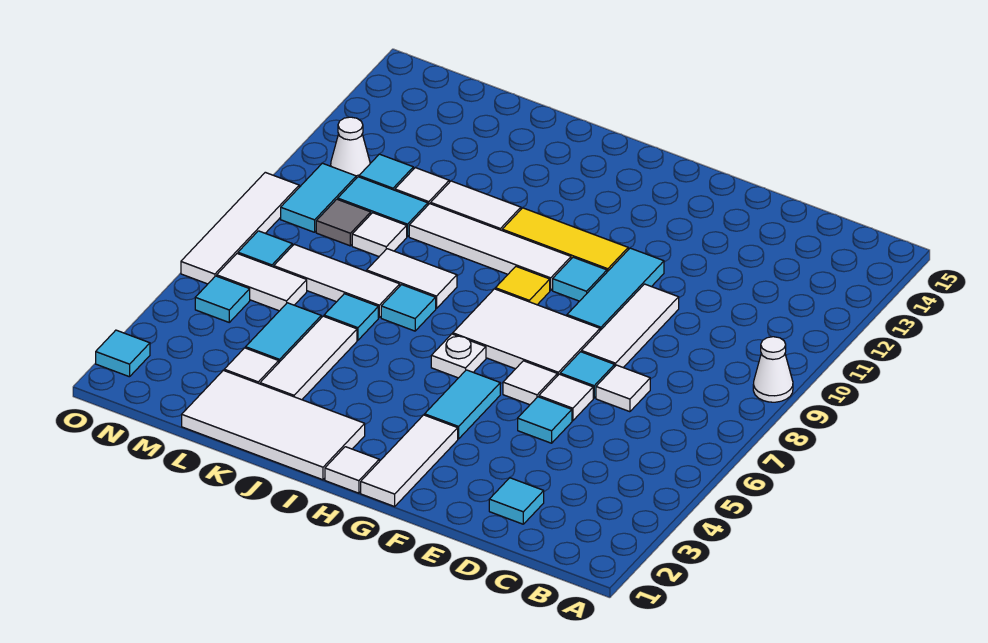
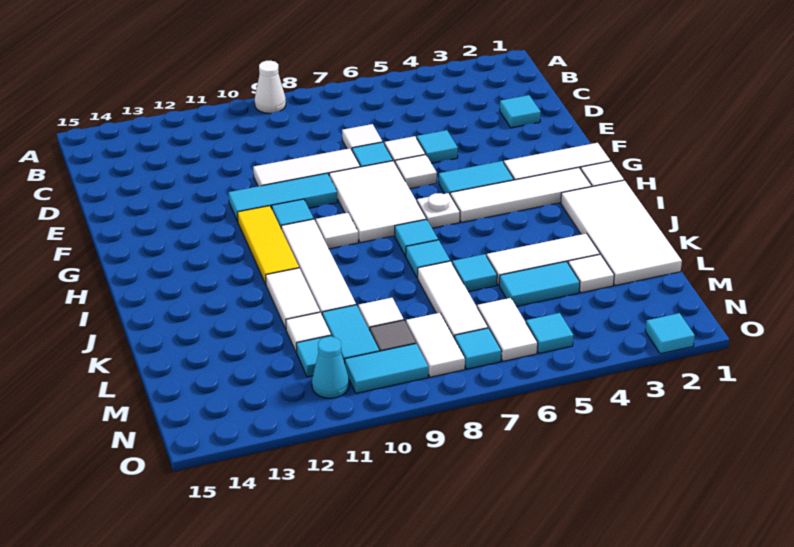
yellow 1x1 tile [495,267,550,305] -> white 1x1 tile [316,213,358,249]
none -> cyan 1x1 tile [395,219,438,257]
white 1x2 tile [367,249,457,309] -> white 1x2 tile moved to [406,313,465,377]
white 1x1 cone [331,117,370,178] -> cyan 1x1 cone [312,337,349,398]
white 1x4 tile [181,172,299,284] -> white 1x4 tile moved to [450,167,592,222]

